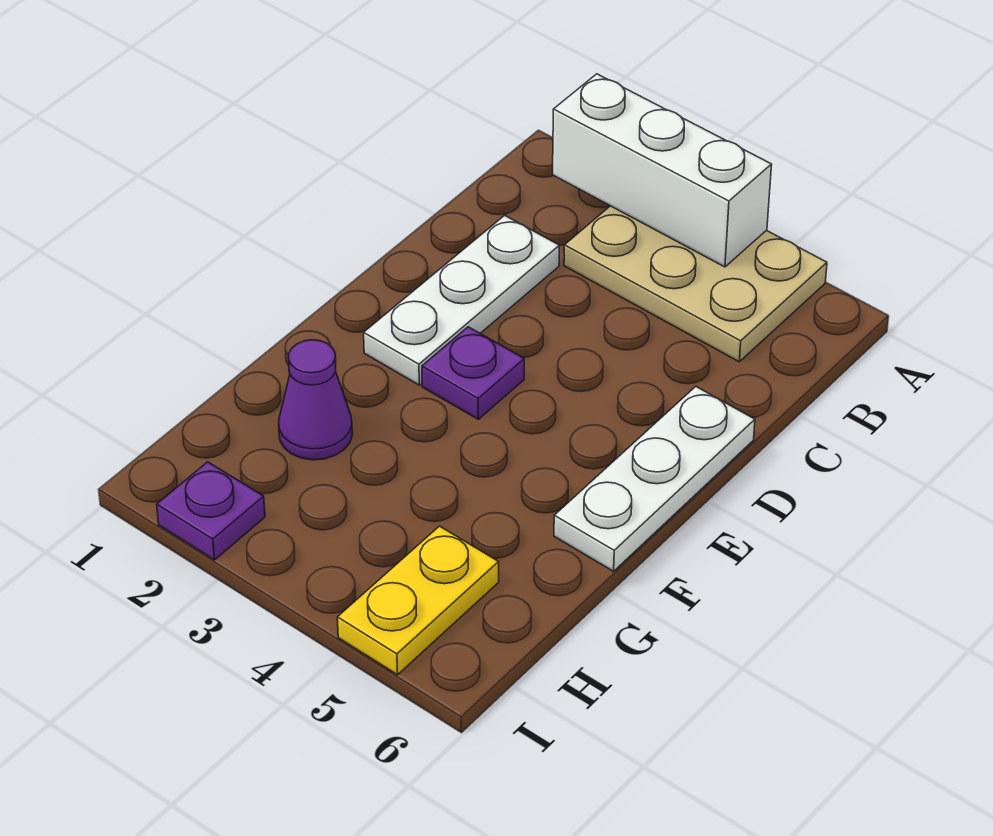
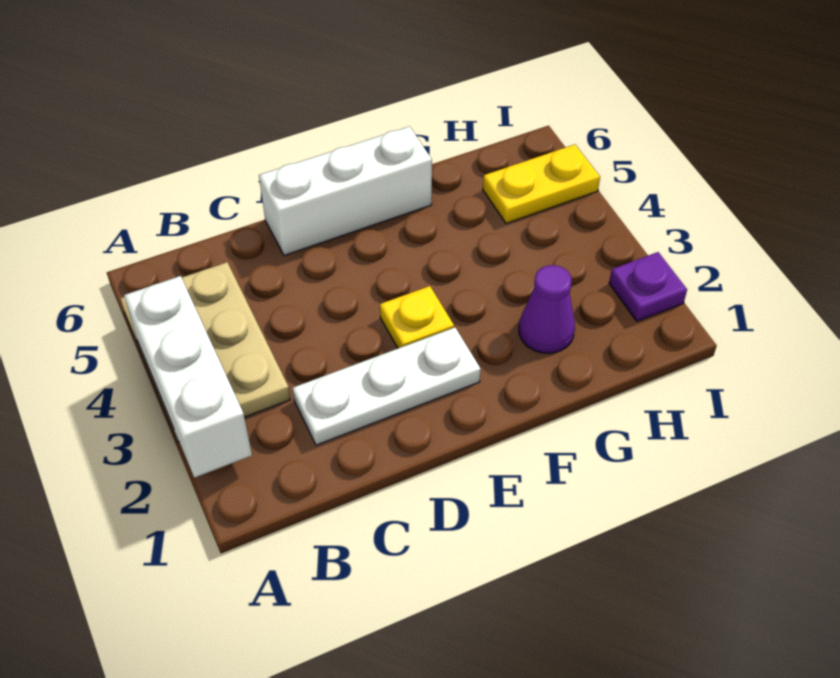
white 1x3 plate [554,387,755,571] -> white 1x3 brick [259,126,432,256]
purple 1x1 plate [422,327,524,419] -> yellow 1x1 plate [380,286,454,348]

